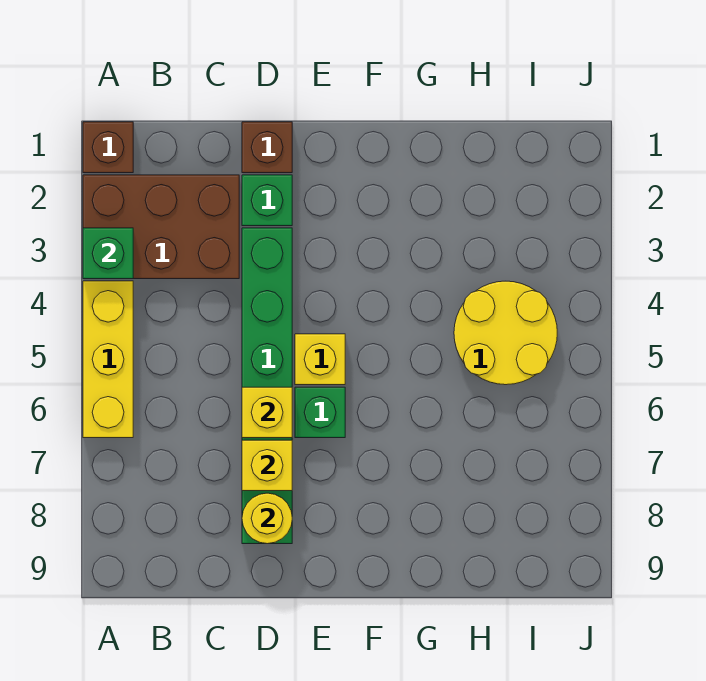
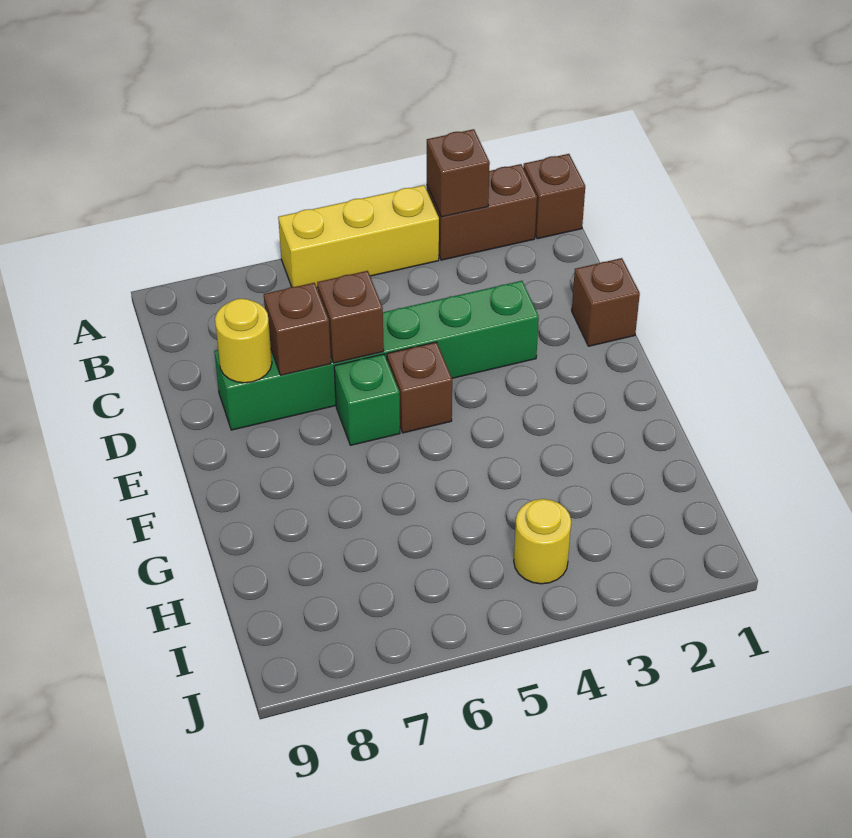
brown 2x3 brick [83,175,239,279] -> brown 1x2 brick [427,164,537,260]
green 1x1 brick [83,228,133,279] -> brown 1x1 brick [427,129,490,217]
green 1x1 brick [242,175,292,226] -> none
yellow 1x1 brick [242,387,292,438] -> brown 1x1 brick [317,271,384,363]
yellow 1x1 brick [242,440,292,491] -> brown 1x1 brick [264,283,331,375]
yellow 1x1 brick [295,334,345,385] -> brown 1x1 brick [387,342,452,433]
yellow 2x2 round brick [454,281,557,385] -> yellow 1x1 round brick [514,499,571,584]

